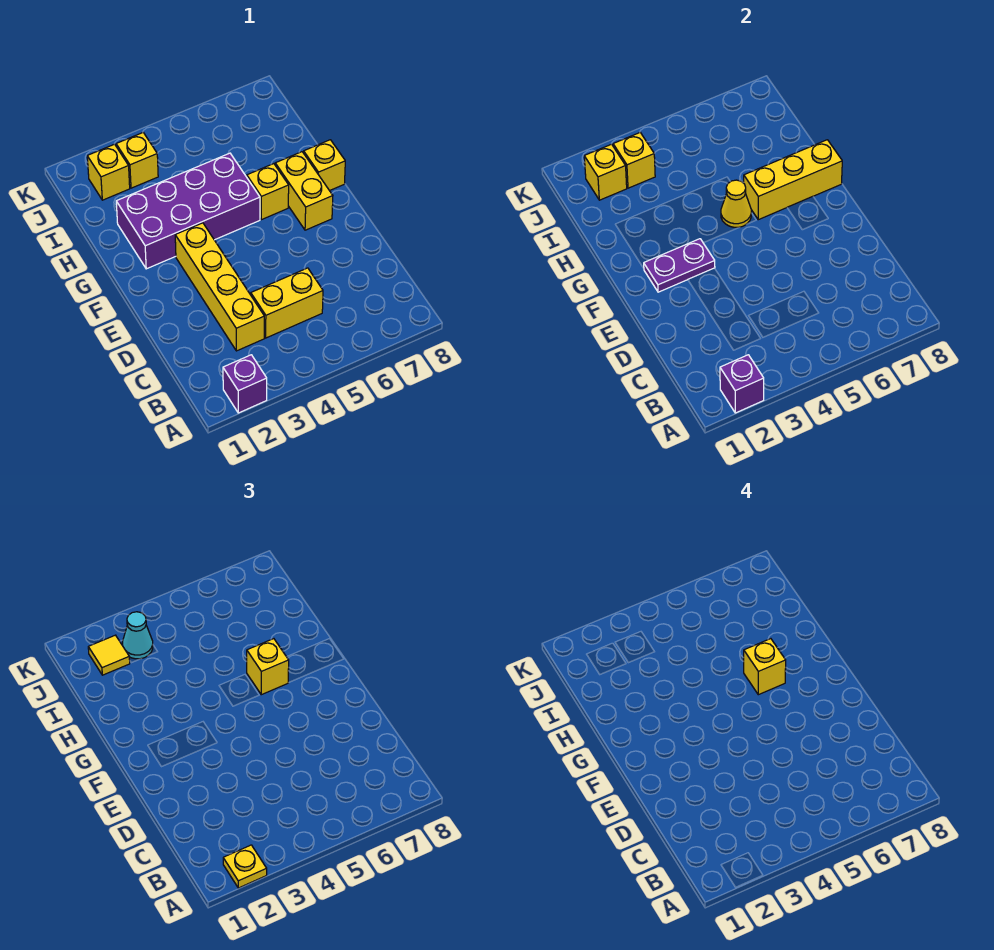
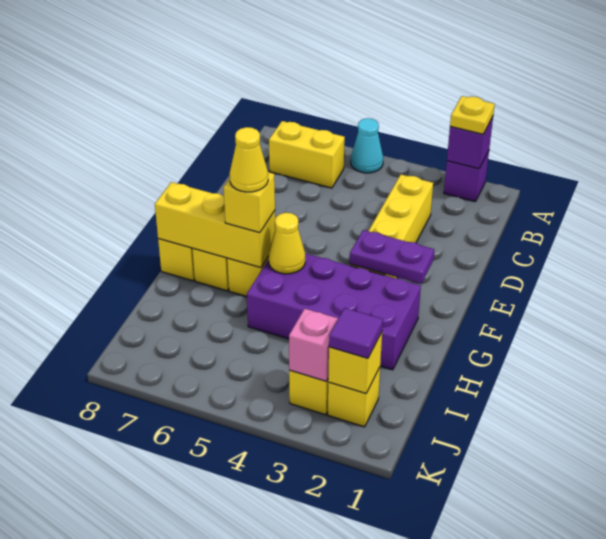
yellow 1x2 brick [251,268,323,338] -> yellow 1x2 brick moved to [269,121,345,188]
yellow 1x1 brick [744,639,786,695] -> yellow 1x1 cone [230,127,268,192]
yellow 1x1 tile [88,635,130,675] -> purple 1x1 tile [329,308,383,358]
yellow 1x1 brick [613,133,655,188] -> pink 1x1 brick [289,309,338,381]
cyan 1x1 cone [123,612,153,659] -> cyan 1x1 cone moved to [351,118,383,173]

